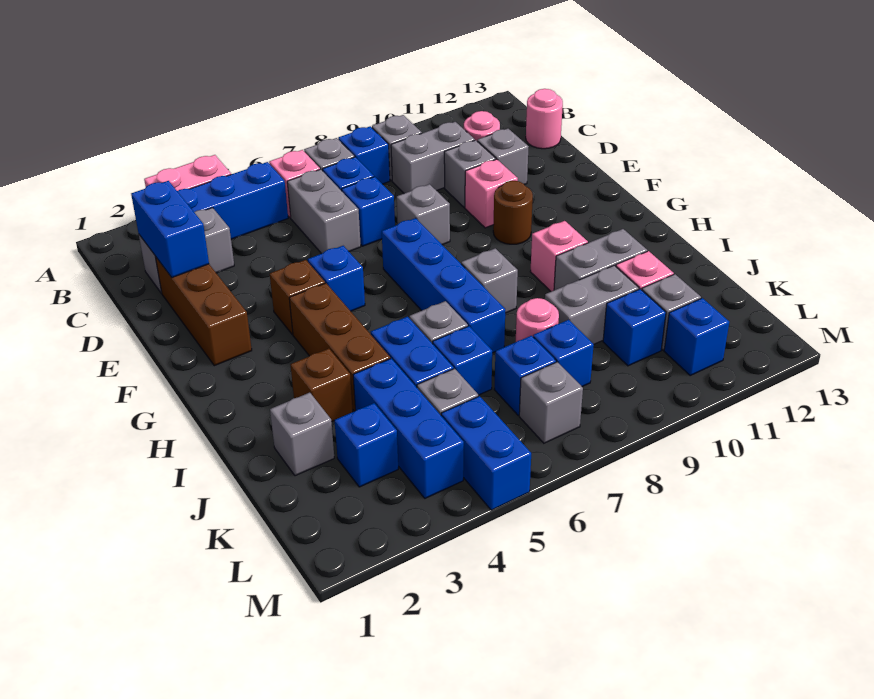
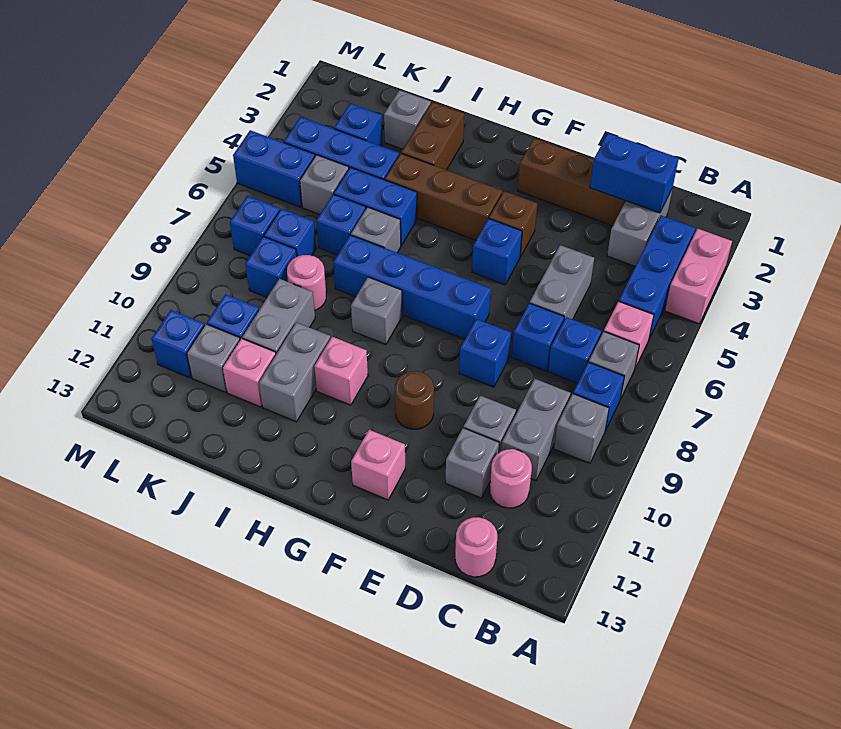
grey 1x2 brick [287,169,361,254] -> grey 1x2 brick turned to [530,245,594,320]
grey 1x1 brick [397,184,450,245] -> blue 1x1 brick [459,319,511,387]
pink 1x1 brick [465,159,518,228] -> pink 1x1 brick moved to [351,430,405,500]
brown 1x1 brick [290,349,353,422] -> brown 1x2 brick [401,102,464,170]
grey 1x1 brick [519,362,583,443] -> blue 1x1 brick [230,196,280,256]

